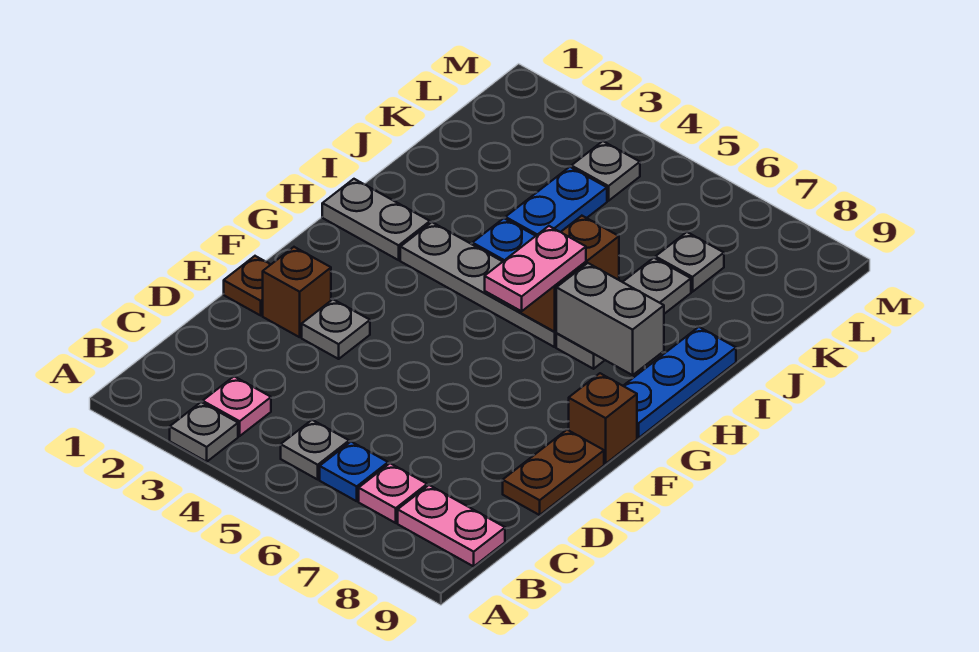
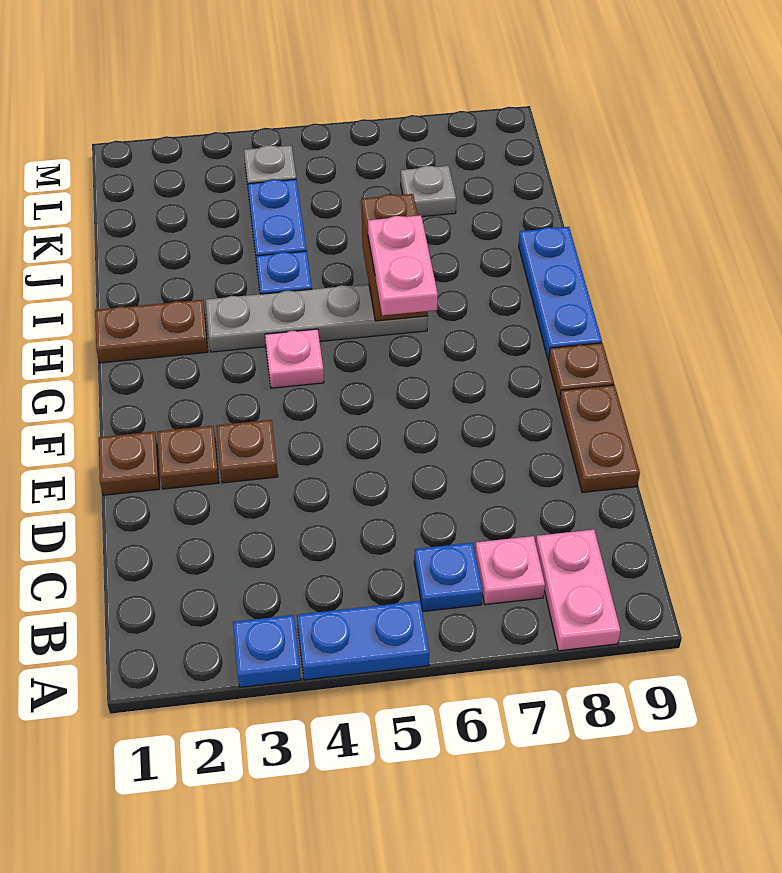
grey 1x1 plate [170,402,238,462] -> blue 1x1 plate [233,615,301,687]
none -> blue 1x2 plate [297,601,429,680]
pink 1x1 plate [203,377,271,436] -> pink 1x1 plate moved to [265,329,324,388]
grey 1x1 plate [281,420,349,479] -> none
pink 1x2 plate [398,485,505,566] -> pink 1x2 plate turned to [536,530,620,651]
brown 1x1 brick [263,247,331,337] -> brown 1x1 plate [158,426,219,489]
grey 1x1 plate [302,299,370,359] -> brown 1x1 plate [216,420,278,483]
brown 1x1 brick [569,373,637,464] -> brown 1x1 plate [549,343,614,403]
grey 1x2 plate [322,179,430,260] -> brown 1x2 plate [95,300,208,363]
grey 1x3 plate [556,258,691,369] -> none
grey 1x2 brick [556,263,664,375] -> none

